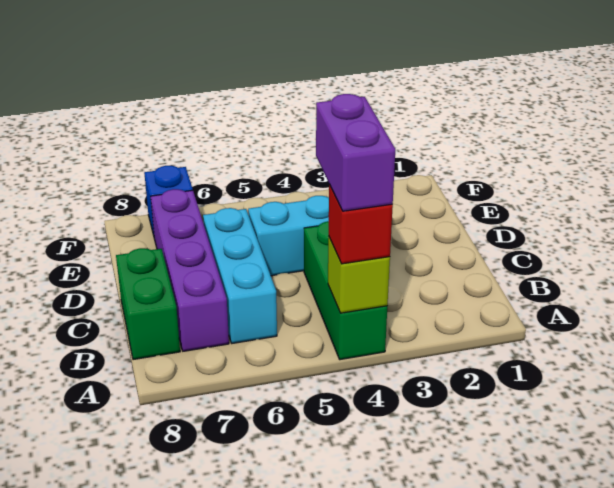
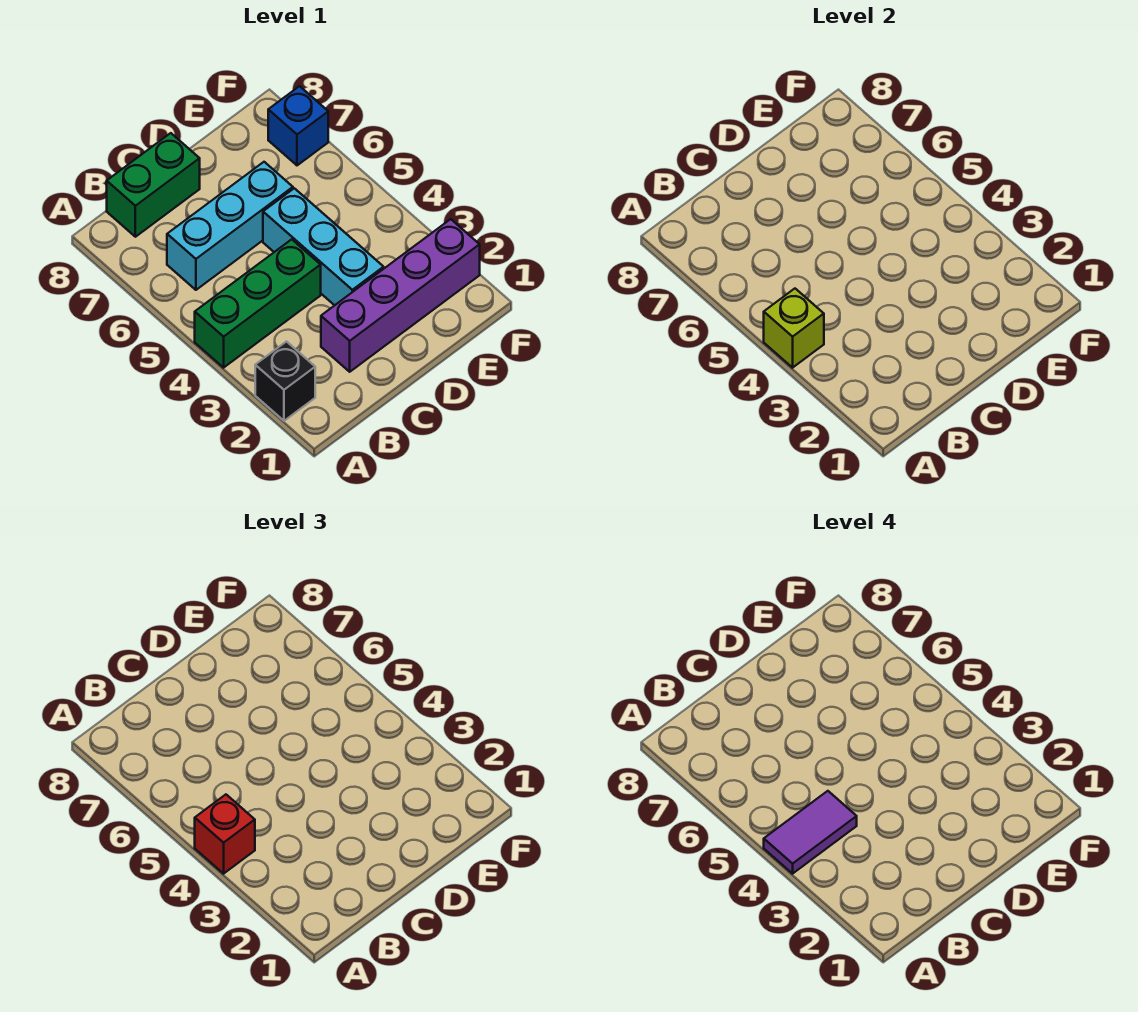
none -> black 1x1 brick [255,342,315,421]
purple 1x2 brick [316,94,395,211] -> purple 1x2 tile [764,791,857,874]
purple 1x4 brick [151,189,229,351] -> purple 1x4 brick moved to [321,219,480,372]

